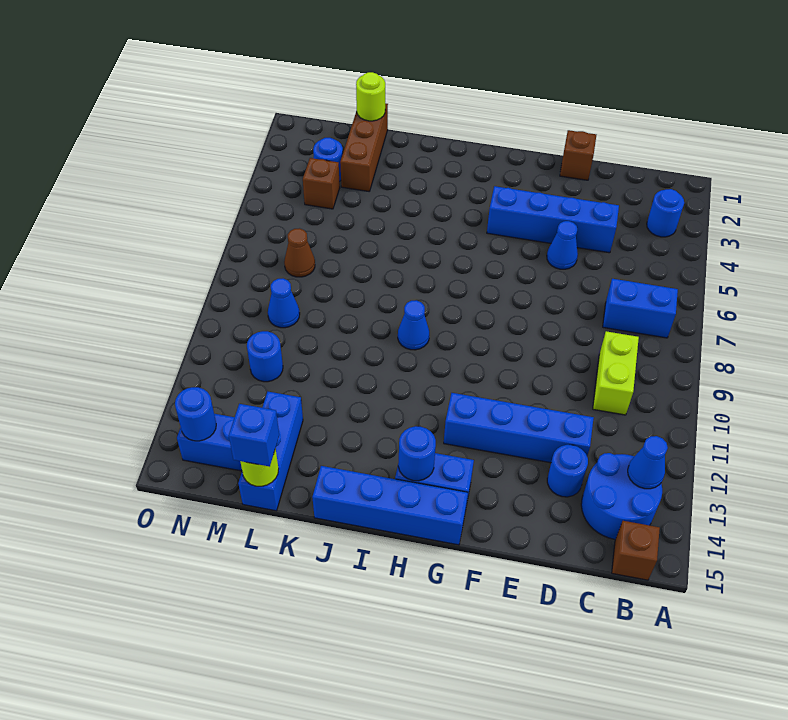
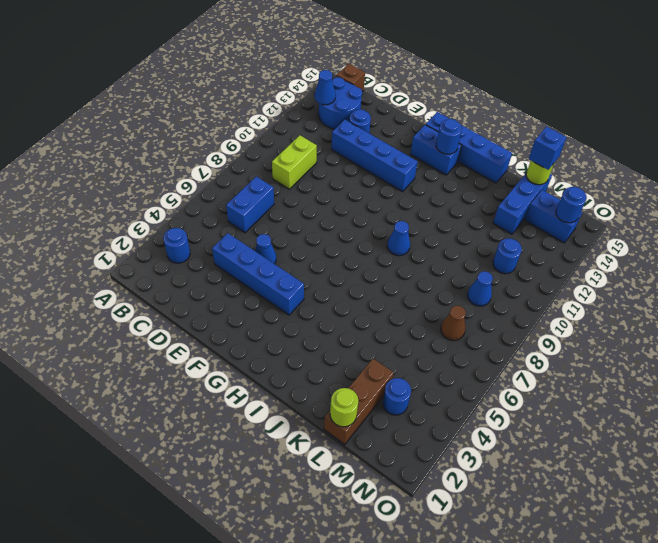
blue 1x2 brick [603,279,678,338] -> blue 1x2 brick turned to [226,176,274,233]
brown 1x1 brick [560,130,596,180] -> none
brown 1x1 brick [303,158,340,209] -> none

